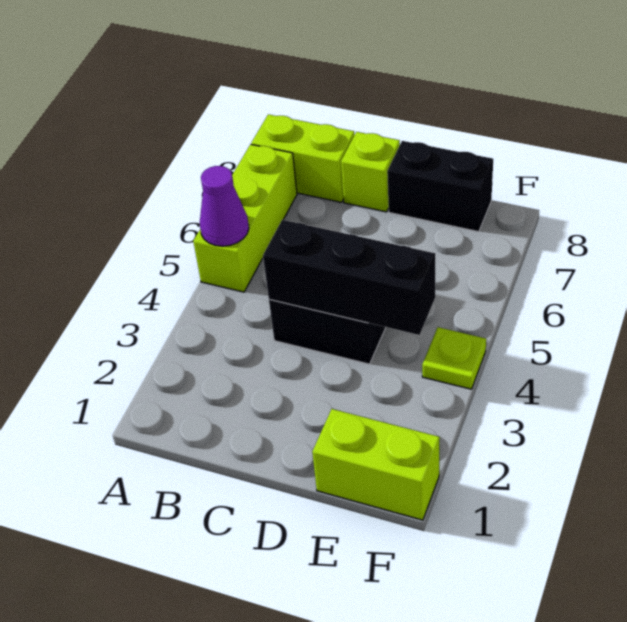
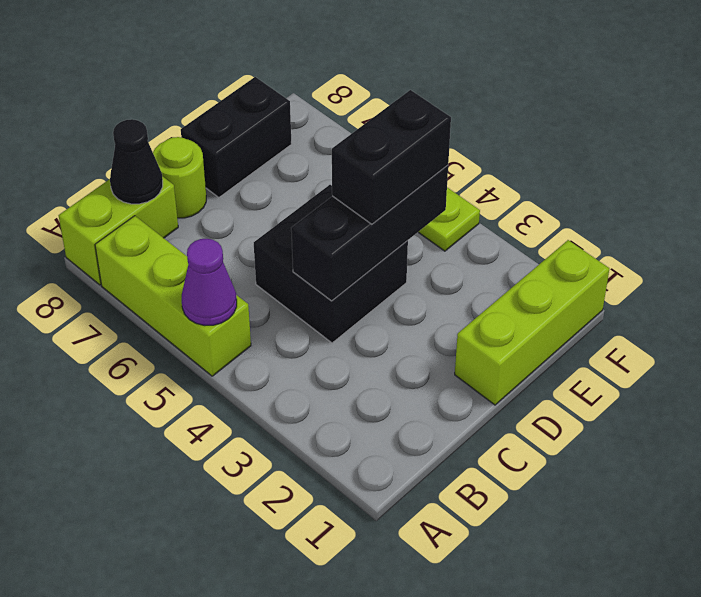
none -> black 1x1 cone [110,119,163,204]
lime 1x1 brick [341,132,400,212] -> lime 1x1 round brick [153,137,206,218]
none -> black 1x2 brick [332,90,451,224]
lime 1x2 brick [312,409,440,520] -> lime 1x3 brick [455,240,609,405]

